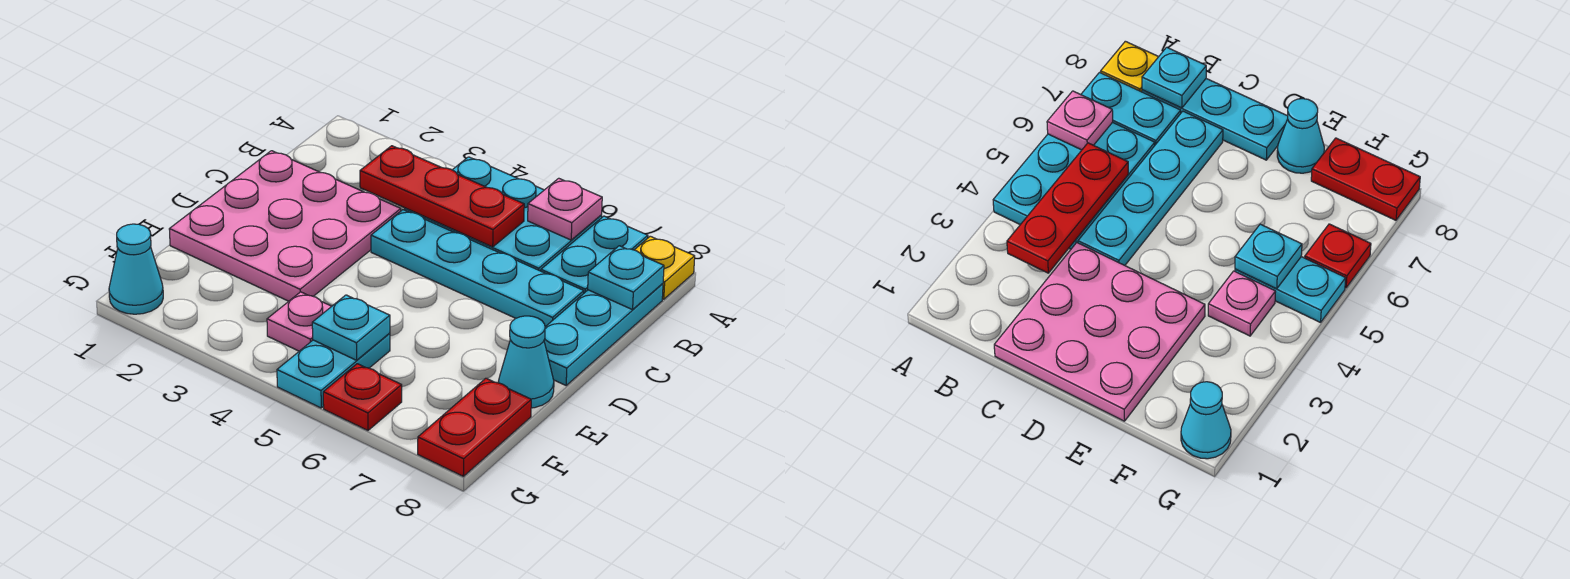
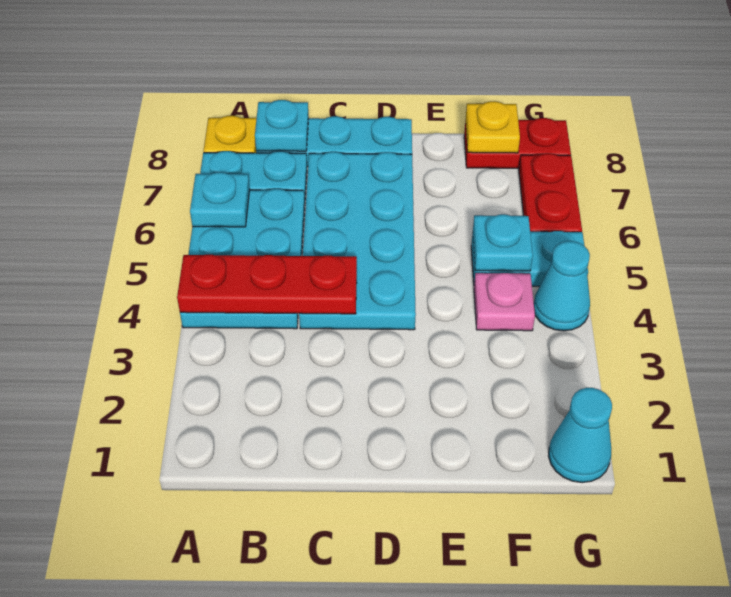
pink 1x1 plate [528,178,602,240] -> cyan 1x1 plate [190,172,250,227]
red 1x3 plate [360,146,524,247] -> red 1x3 plate turned to [177,255,357,314]
pink 3x3 plate [169,151,401,301] -> none
cyan 1x4 plate [371,210,584,327] -> cyan 2x4 plate [299,152,416,330]
cyan 1x1 cone [498,316,554,408] -> cyan 1x1 cone moved to [534,241,590,331]
none -> yellow 1x1 plate [466,101,520,153]
red 1x1 plate [323,364,402,430] -> red 1x2 plate [519,153,582,232]

